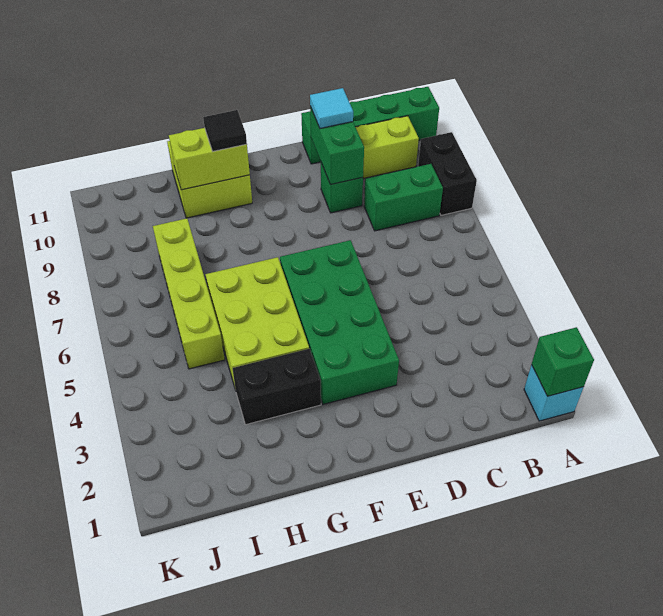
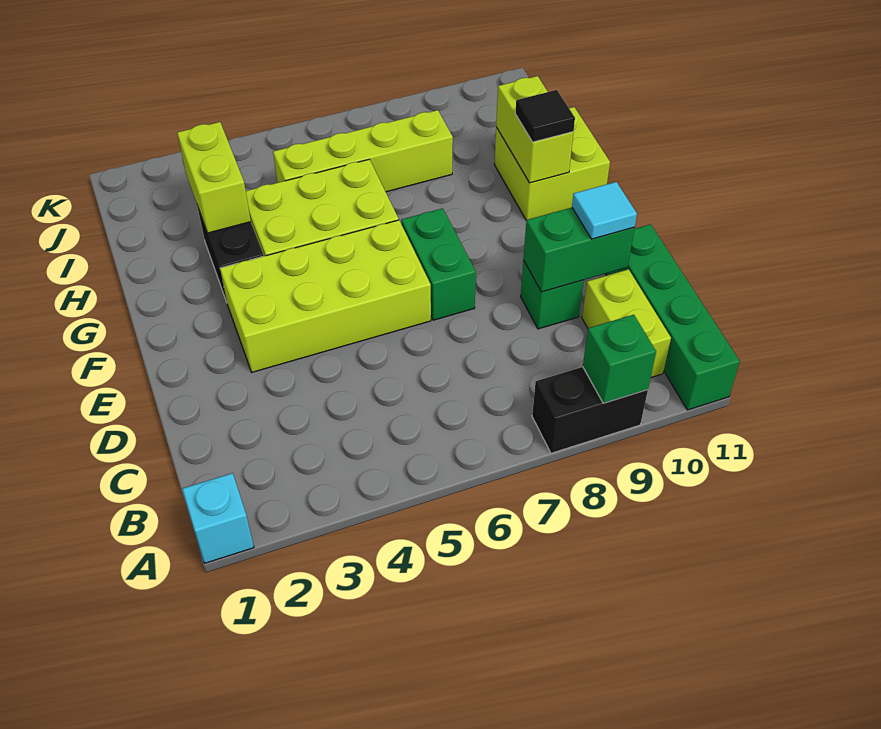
green 1x1 brick [532,327,594,396] -> green 1x1 brick moved to [583,315,656,403]
green 1x2 brick [364,164,443,231] -> green 1x2 brick moved to [401,208,476,320]
green 2x4 brick [280,240,399,404] -> lime 2x4 brick [220,220,431,372]
none -> lime 1x2 brick [177,122,251,233]

